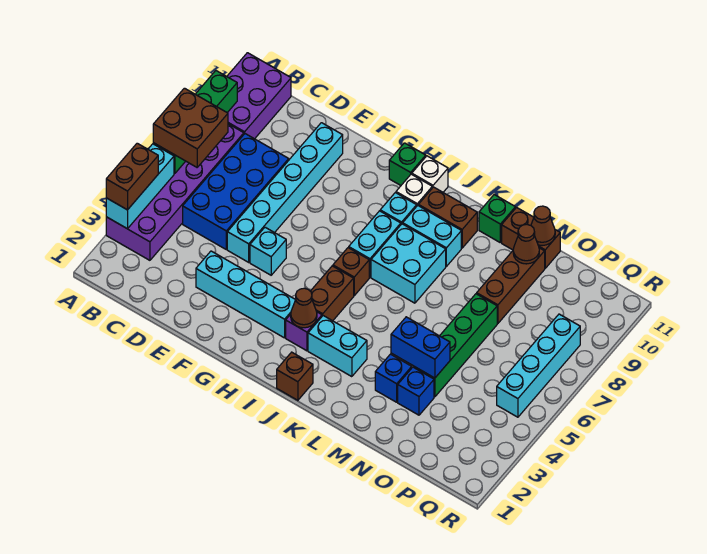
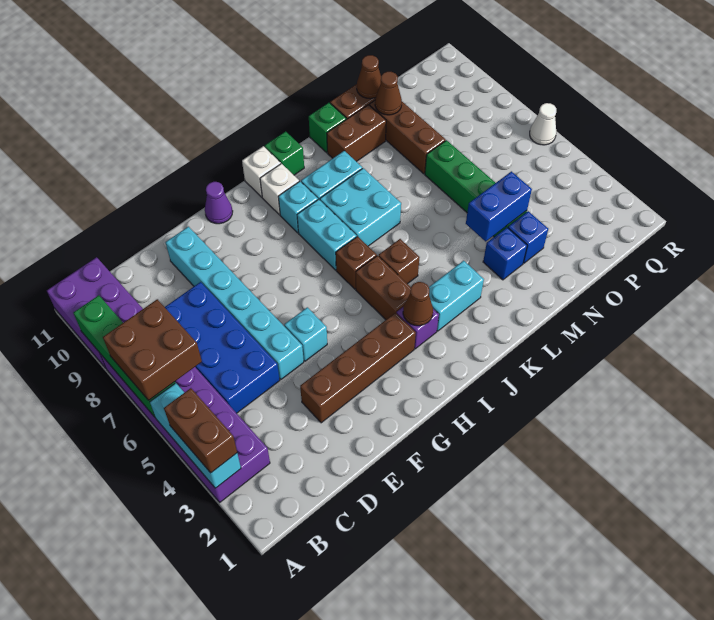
cyan 1x4 brick [196,251,295,338] -> brown 1x4 brick [300,313,416,423]
none -> purple 1x1 cone [205,182,233,224]
green 1x1 brick [389,143,426,185] -> green 1x1 brick moved to [265,131,304,175]
brown 1x1 brick [277,352,313,400] -> brown 1x1 brick moved to [379,239,420,284]
brown 1x2 brick [418,187,477,248] -> brown 1x2 brick moved to [327,105,386,162]
cyan 1x4 brick [497,314,580,417] -> none
none -> white 1x1 cone [530,103,556,145]

